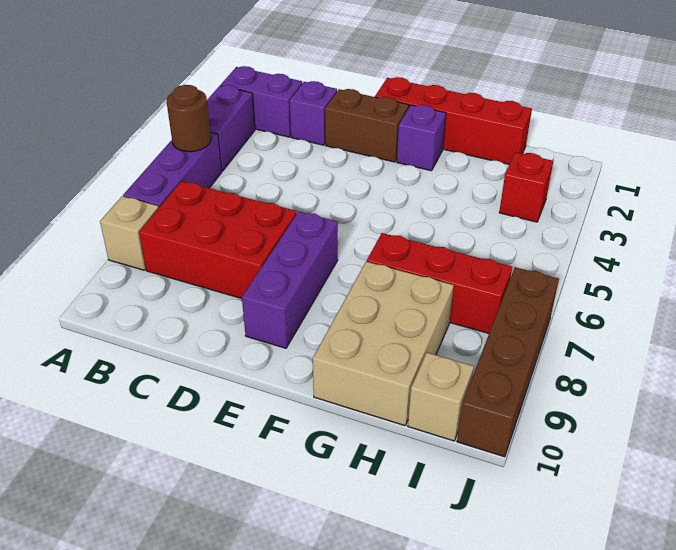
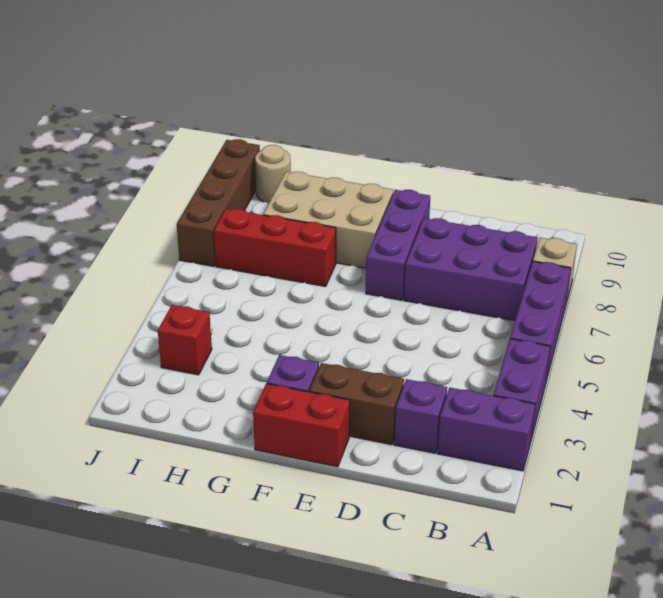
brown 1x1 round brick [167,85,211,152] -> none
red 2x3 brick [139,181,297,299] -> purple 2x3 brick [404,218,538,321]
red 1x4 brick [375,77,532,164] -> red 1x2 brick [253,384,350,467]
tan 2x3 brick [313,262,454,426] -> tan 2x3 brick turned to [263,172,393,268]
tan 1x1 brick [408,353,474,441] -> tan 1x1 round brick [255,145,291,203]

